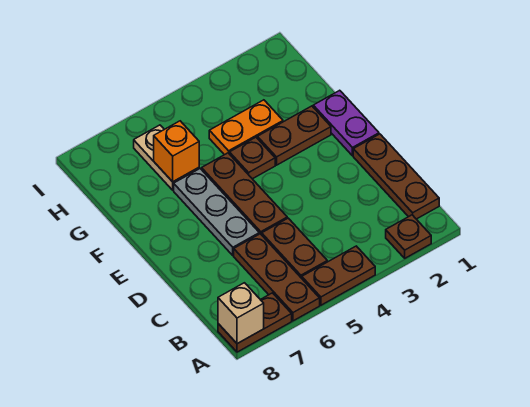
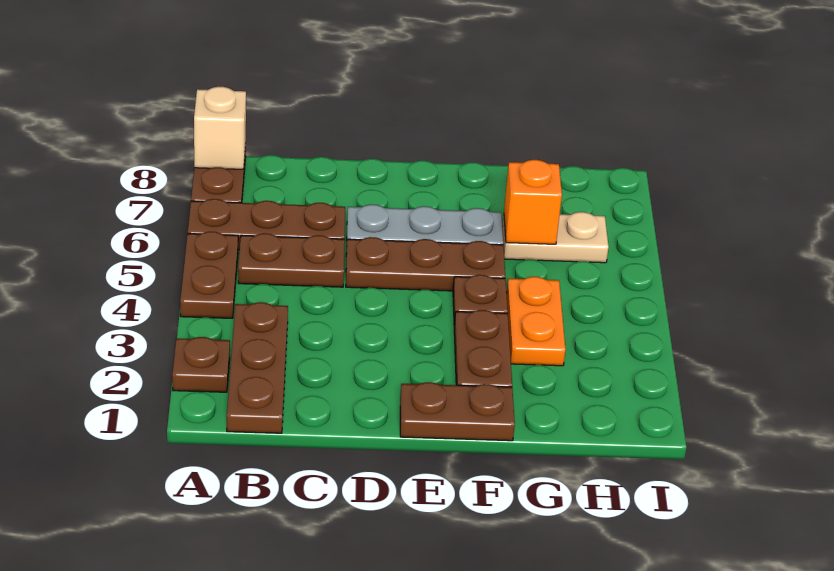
brown 1x3 plate [353,134,439,219] -> brown 1x3 plate turned to [227,302,288,433]
purple 1x2 plate [313,90,379,156] -> brown 1x2 plate [400,382,515,441]

